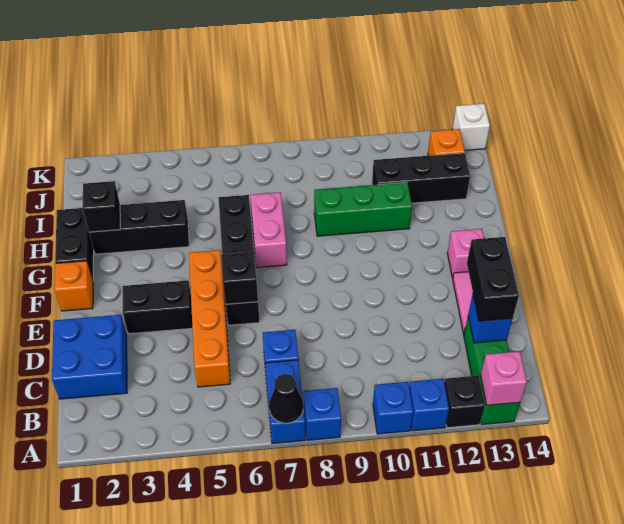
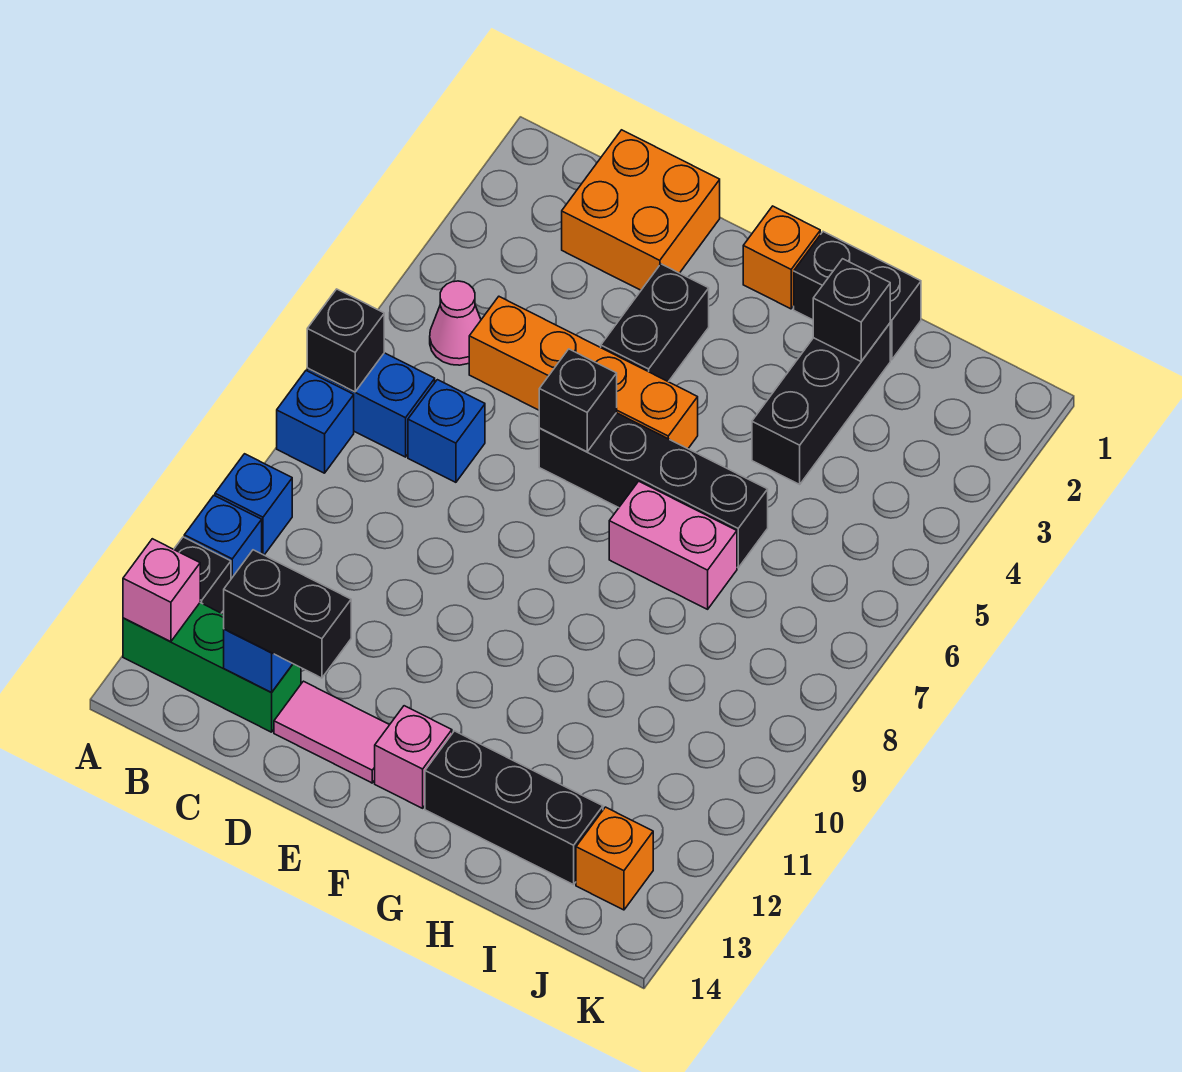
black 1x1 cone [269,374,303,423] -> black 1x1 brick [307,289,384,392]
none -> pink 1x1 cone [430,281,481,365]
blue 2x2 brick [52,315,127,399] -> orange 2x2 brick [562,130,720,290]
green 1x3 brick [314,182,412,236] -> none
black 1x3 brick [372,153,470,203] -> black 1x3 brick turned to [425,731,603,885]
white 1x1 brick [453,104,490,150] -> none

